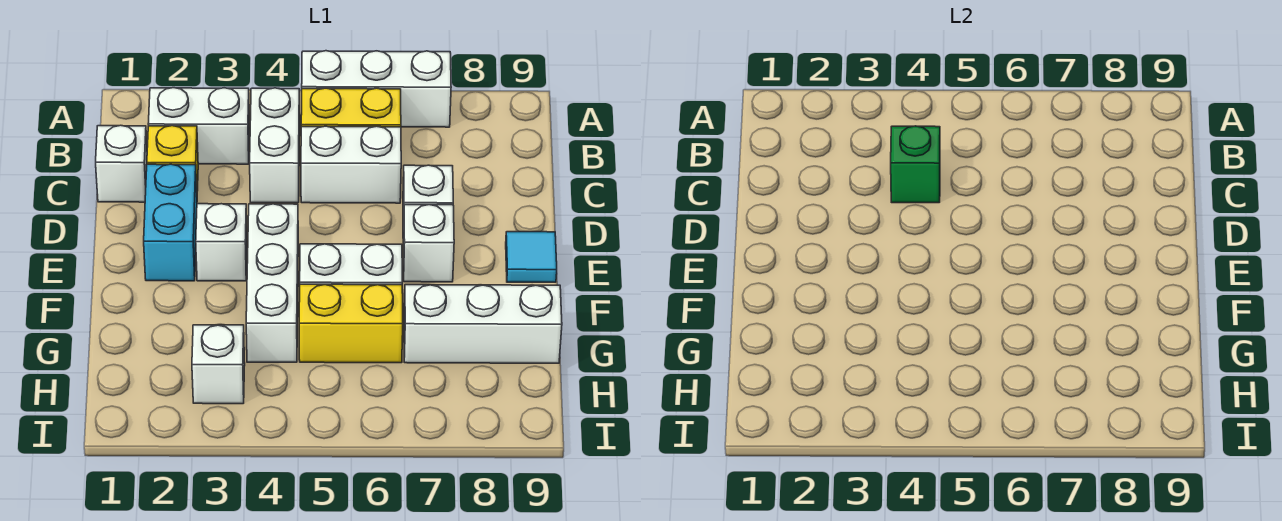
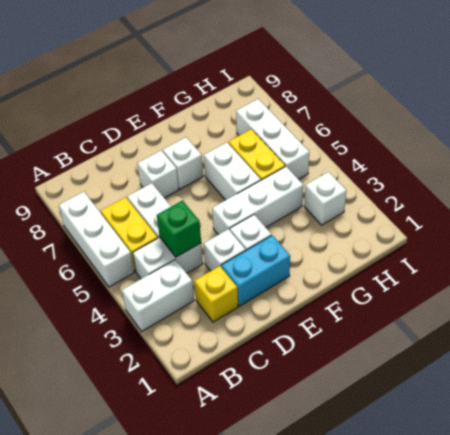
white 1x2 brick [148,88,250,164] -> white 1x2 brick turned to [122,260,194,331]
white 1x1 brick [96,125,147,202] -> white 1x1 brick moved to [203,229,246,271]
cyan 1x1 tile [506,232,557,282] -> none
white 1x3 brick [404,285,562,363] -> white 1x3 brick moved to [236,99,309,179]

